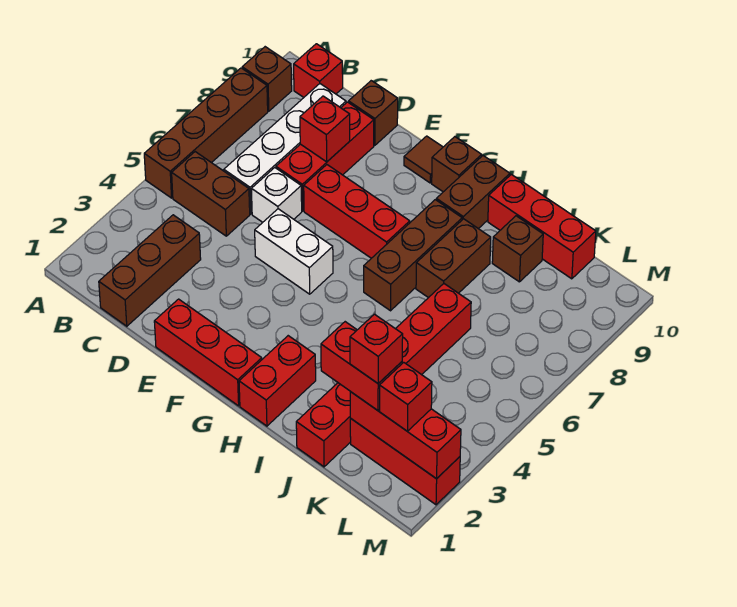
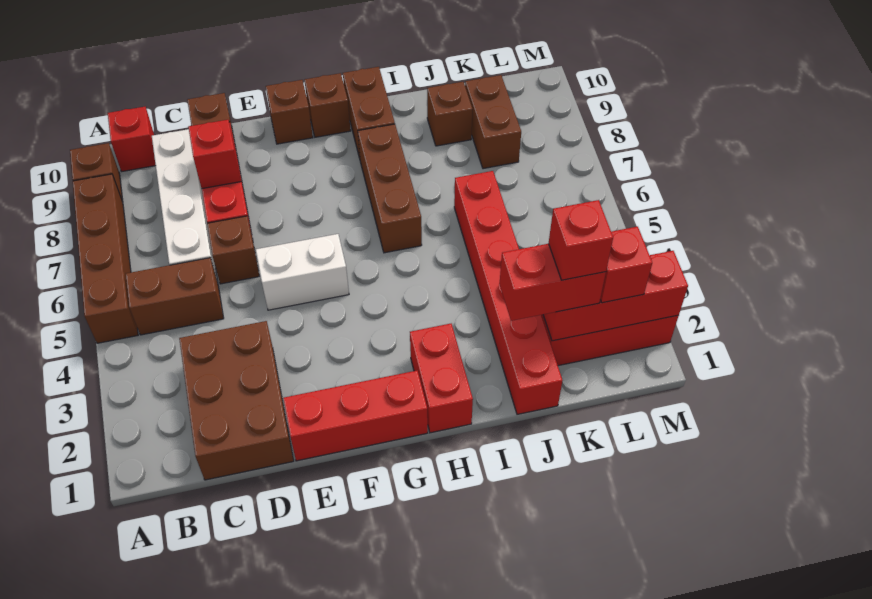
brown 1x3 brick [99,215,201,326] -> brown 2x3 brick [179,321,294,480]
white 1x1 brick [251,168,302,222] -> brown 1x1 brick [207,216,259,284]
red 1x3 brick [304,165,410,258] -> none
brown 1x1 tile [404,136,443,183] -> brown 1x1 brick [266,80,313,144]
brown 1x2 brick [416,219,491,298] -> brown 1x2 brick moved to [465,75,521,169]
red 1x3 brick [488,174,596,279] -> none

